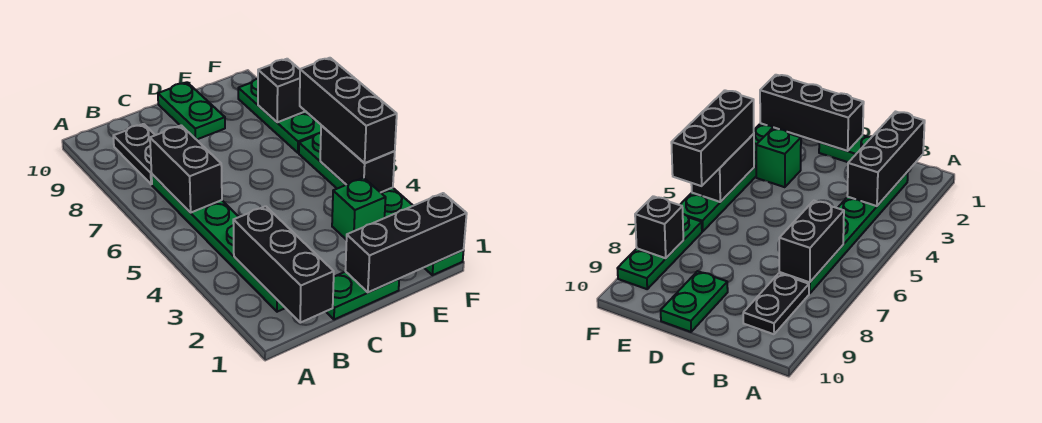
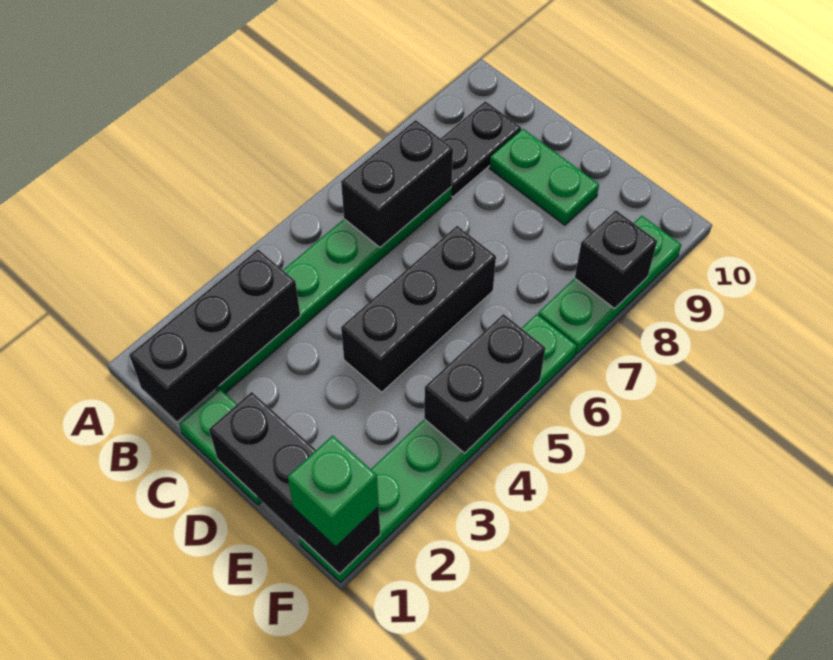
green 1x2 plate [158,82,225,140] -> green 1x2 plate turned to [489,129,599,225]
green 1x1 brick [332,178,386,240] -> green 1x1 brick moved to [287,436,379,547]
black 1x3 brick [300,58,397,163] -> black 1x3 brick moved to [341,226,496,392]

